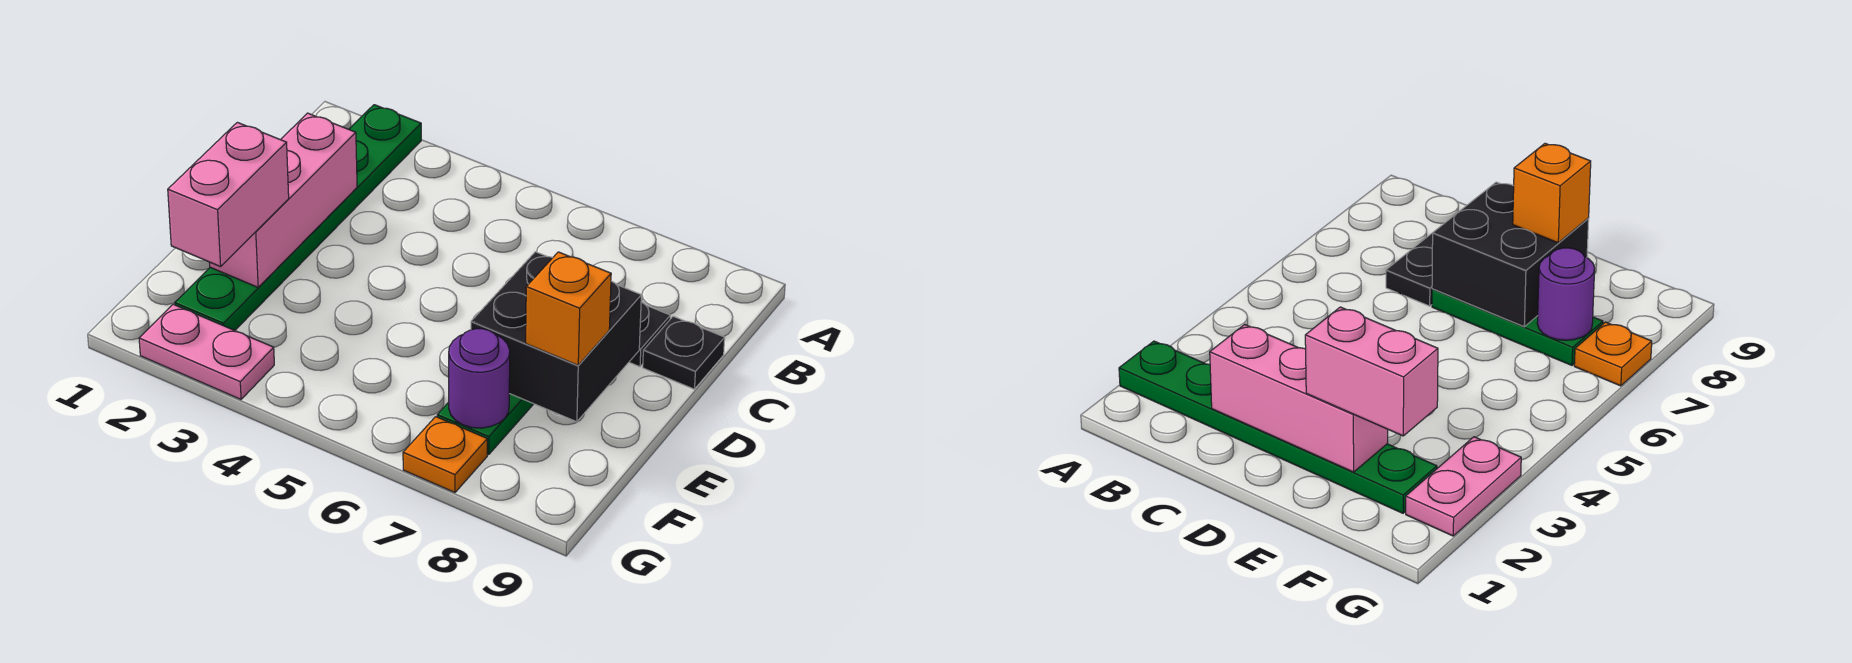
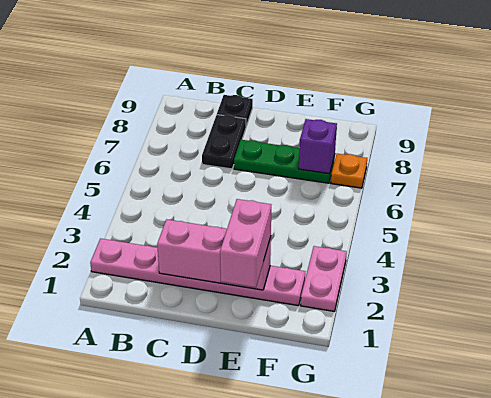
green 1x6 plate [175,105,421,330] -> pink 1x6 plate [90,239,305,306]
black 2x2 brick [471,252,641,422] -> none
pink 1x2 brick [168,122,289,267] -> pink 1x2 brick turned to [220,199,271,287]
orange 1x1 brick [526,252,611,365] -> none
purple 1x1 round brick [449,329,510,428] -> purple 1x1 brick [299,119,337,174]

